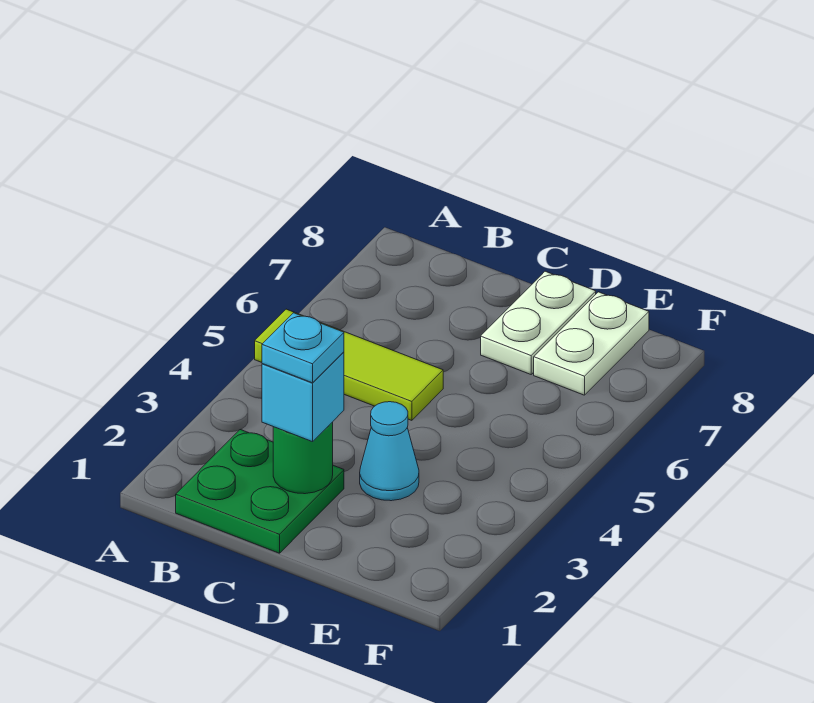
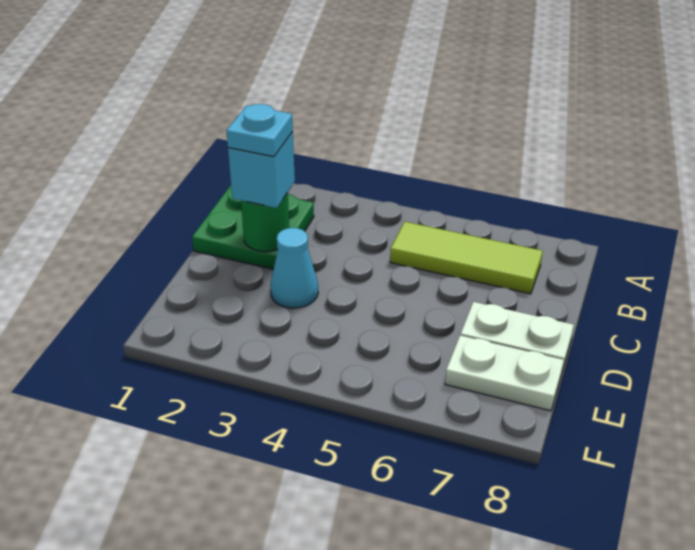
lime 1x3 tile [255,309,443,420] -> lime 1x3 tile turned to [390,222,543,294]

